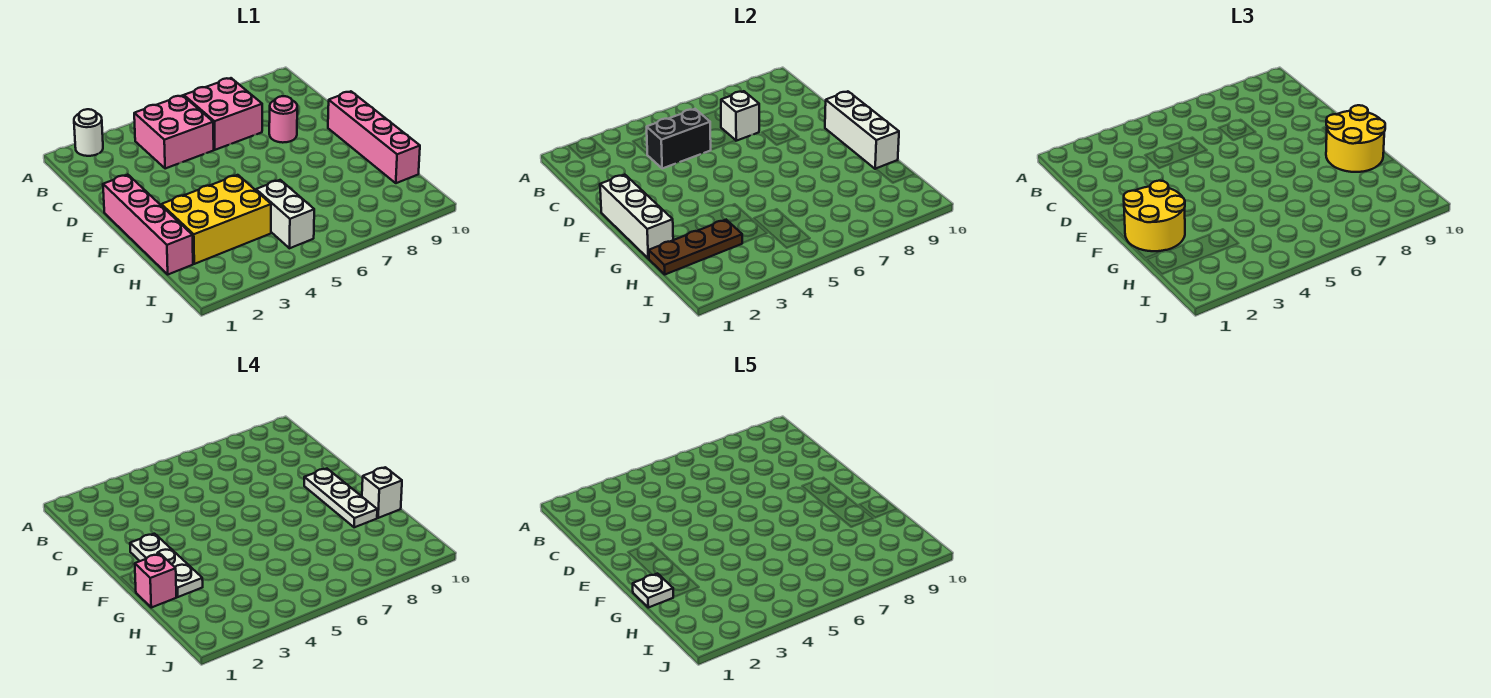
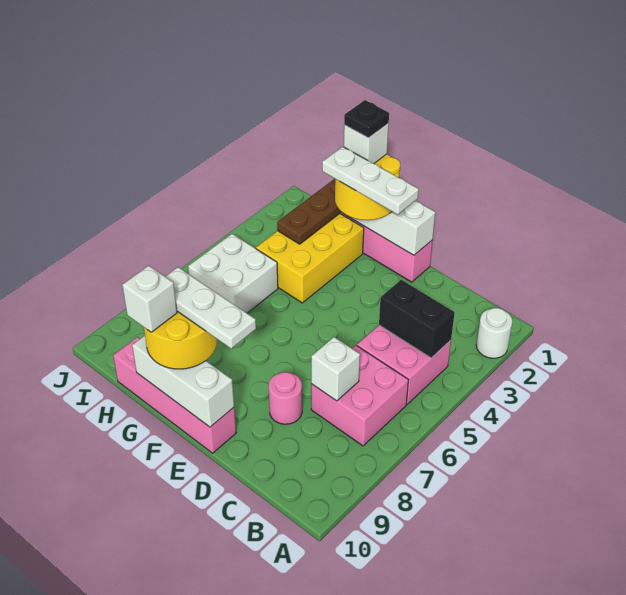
black 1x2 brick [647,109,711,169] -> black 1x2 brick turned to [379,280,455,358]
pink 1x1 brick [135,554,176,608] -> white 1x1 brick [344,124,389,164]
white 1x1 plate [633,573,673,608] -> black 1x1 plate [344,100,389,138]
white 1x2 brick [256,180,314,248] -> white 2x2 brick [188,234,278,313]

